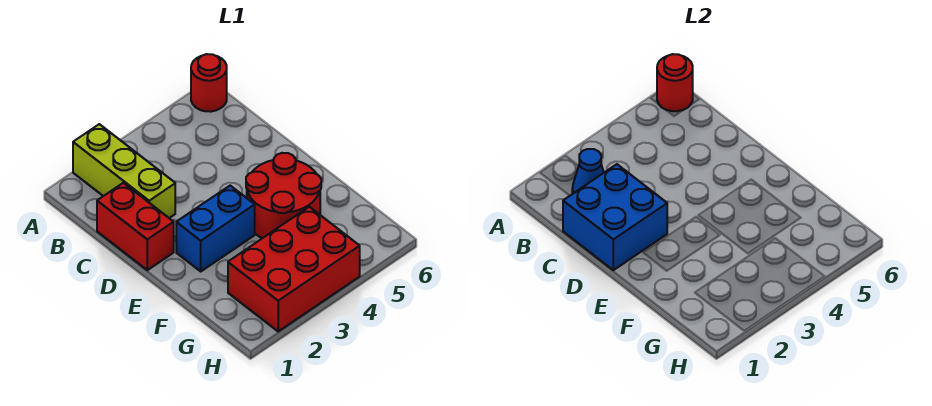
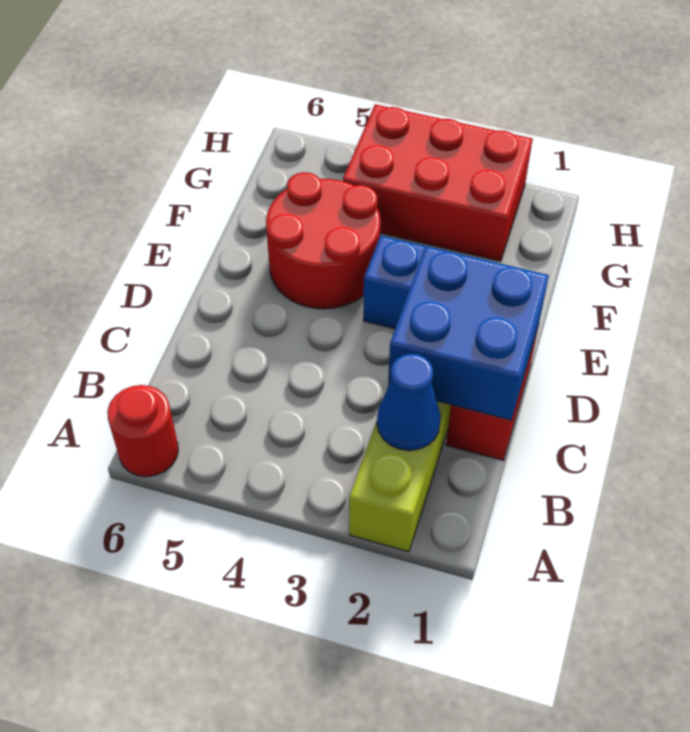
red 1x1 round brick [657,54,693,111] -> none

